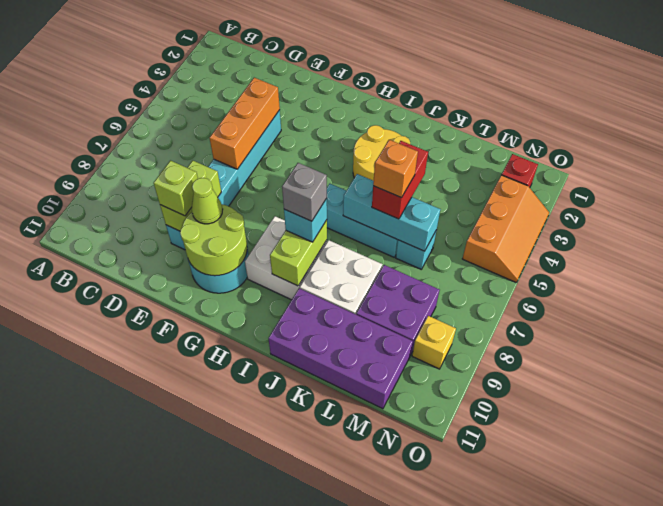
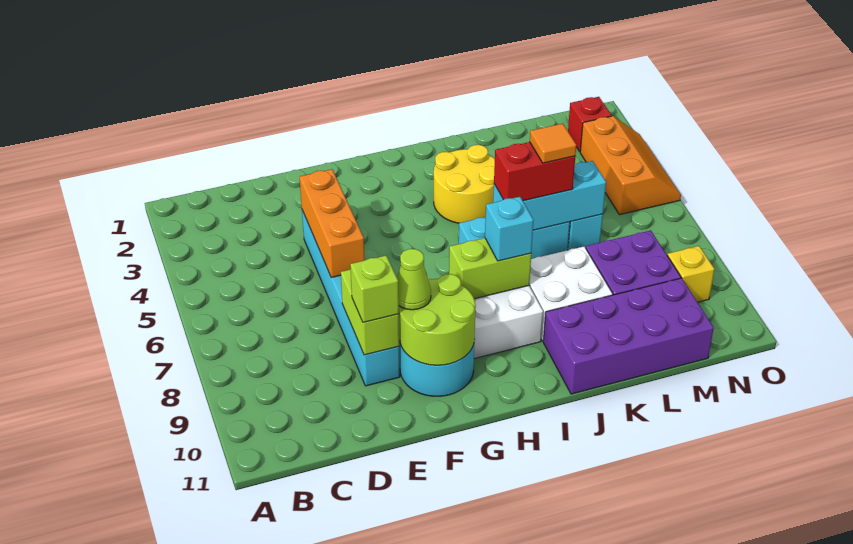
lime 1x2 brick [270,220,327,286] -> lime 1x2 brick turned to [449,238,531,299]
grey 1x1 brick [282,163,327,221] -> none
red 1x2 brick [372,141,428,219] -> red 1x2 brick turned to [494,142,575,201]
orange 1x1 brick [373,140,418,198] -> orange 1x1 tile [530,124,576,163]

